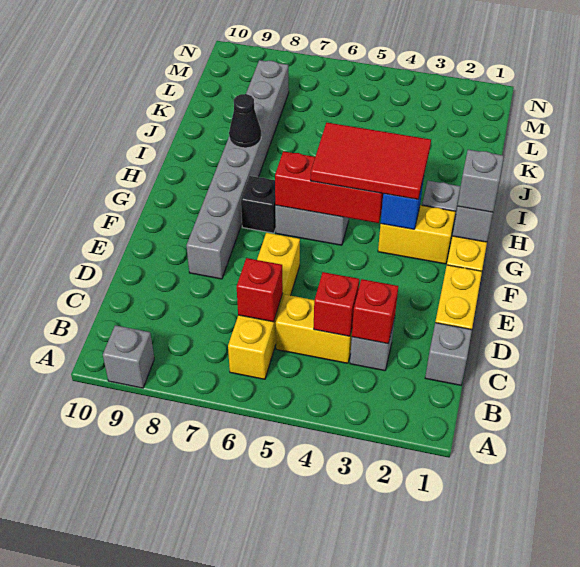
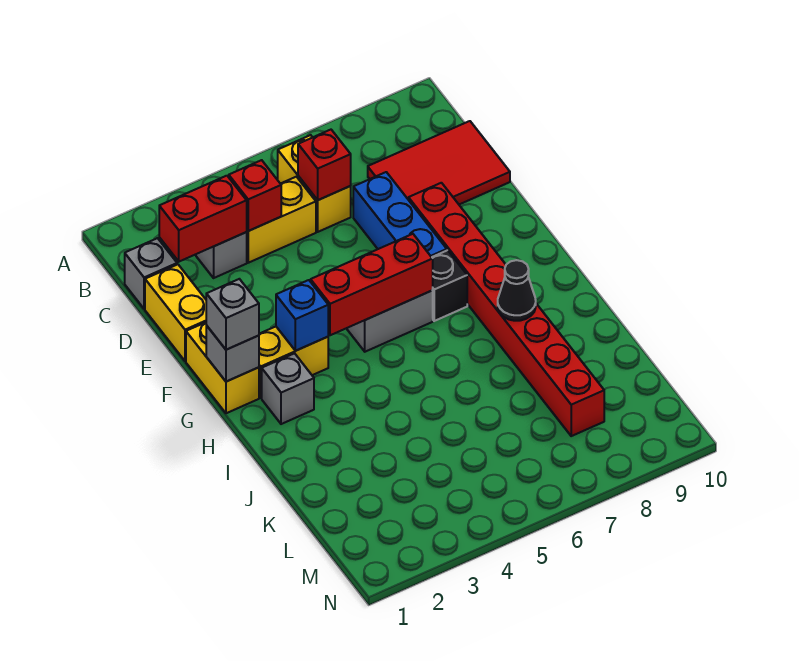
grey 1x1 brick [103,325,154,388] -> none
yellow 1x4 brick [228,233,300,379] -> yellow 1x2 brick [278,135,351,232]
red 1x1 brick [352,279,398,344] -> red 1x2 brick [159,176,247,262]
none -> blue 1x3 brick [353,172,447,257]
grey 1x8 brick [186,60,289,279] -> red 1x8 brick [409,183,604,436]
red 2x3 tile [311,123,431,199] -> red 2x3 tile moved to [368,121,510,204]

